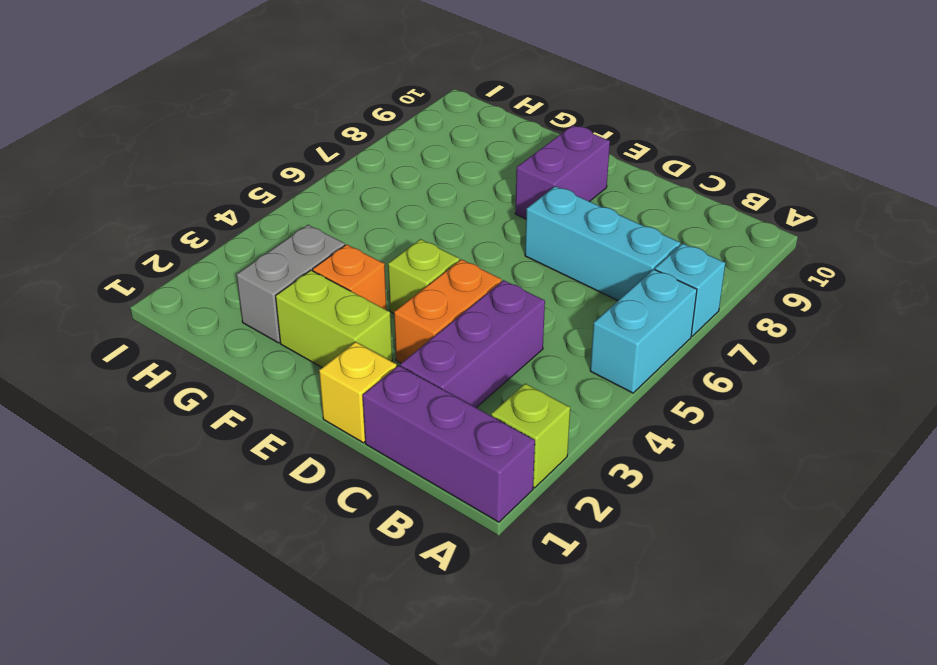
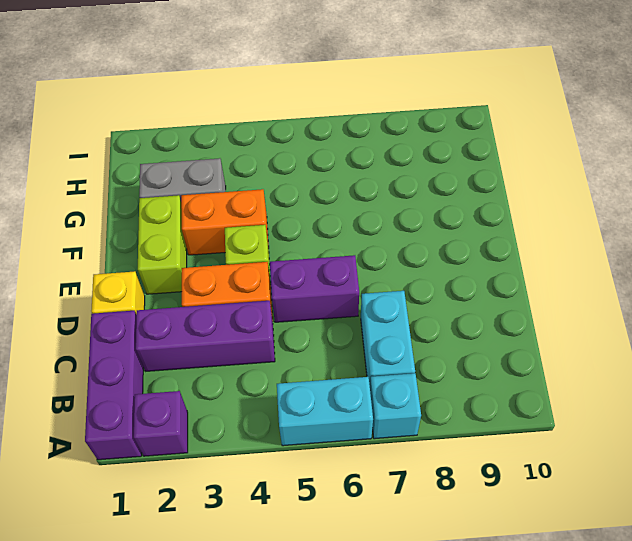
lime 1x1 brick [491,383,570,488] -> purple 1x1 brick [134,391,188,456]
cyan 1x3 brick [525,186,680,300] -> cyan 1x2 brick [361,291,415,385]
purple 1x2 brick [515,125,610,219] -> purple 1x2 brick moved to [270,255,359,322]
orange 1x1 brick [313,244,387,310] -> orange 1x2 brick [181,189,269,255]

